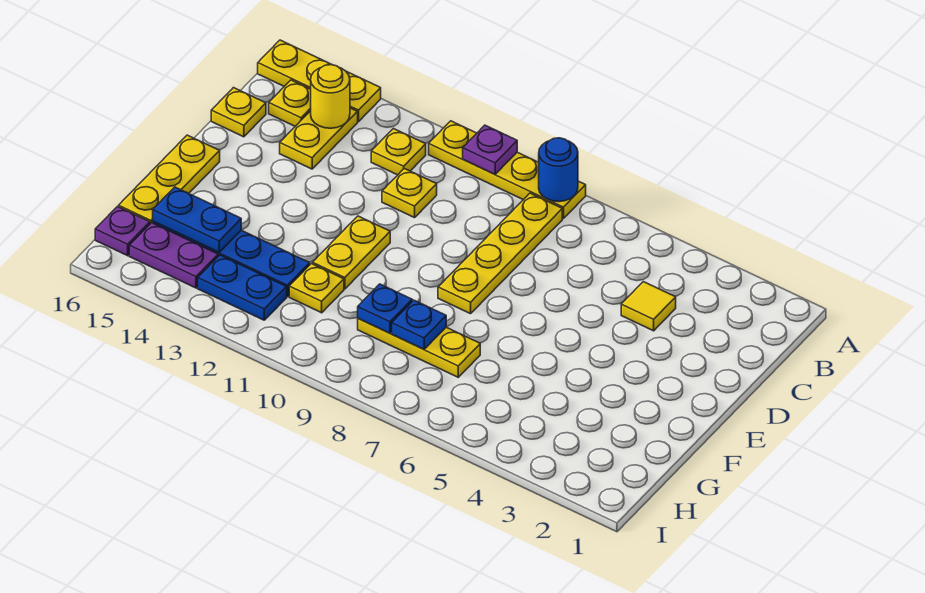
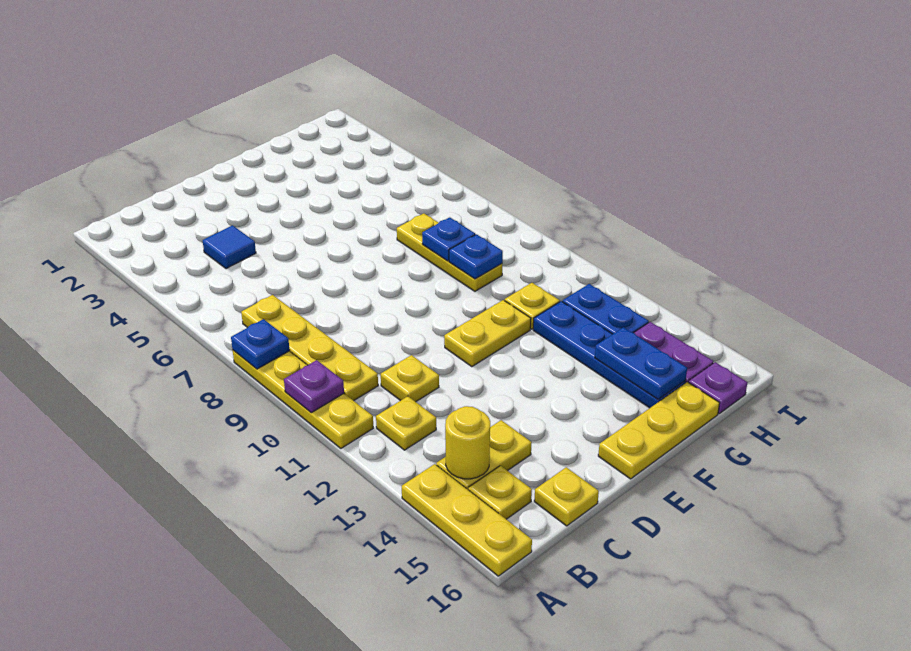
blue 1x1 round brick [539,138,578,202] -> blue 1x1 plate [231,319,290,369]
yellow 1x4 plate [438,193,562,314] -> yellow 1x4 plate turned to [241,295,378,401]
yellow 1x1 tile [621,282,676,331] -> blue 1x1 tile [203,225,256,269]

